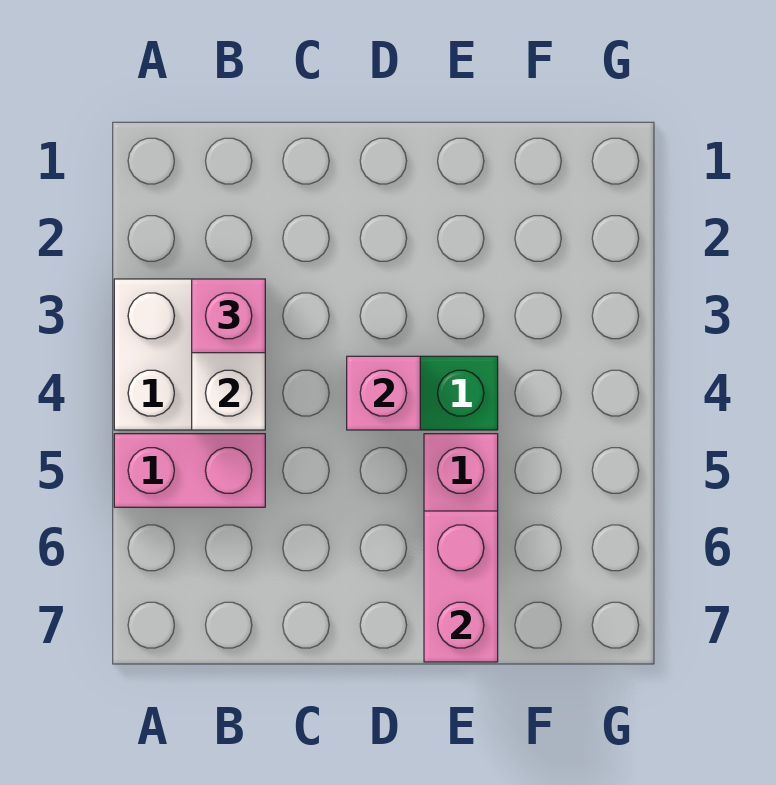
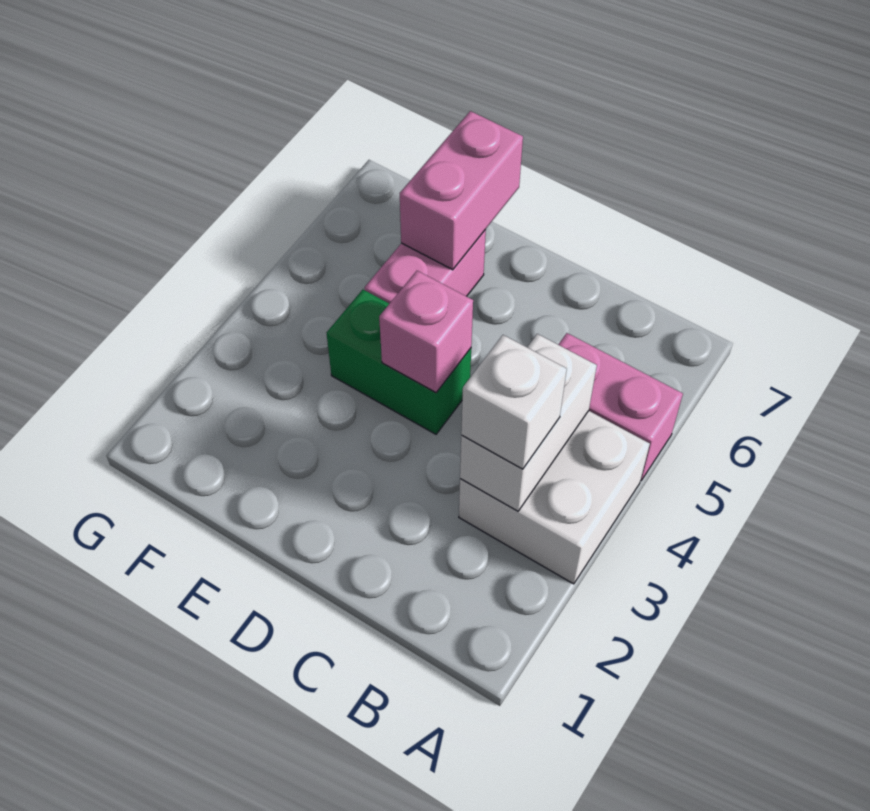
pink 1x1 brick [192,279,265,353] -> white 1x1 brick [461,335,567,469]

